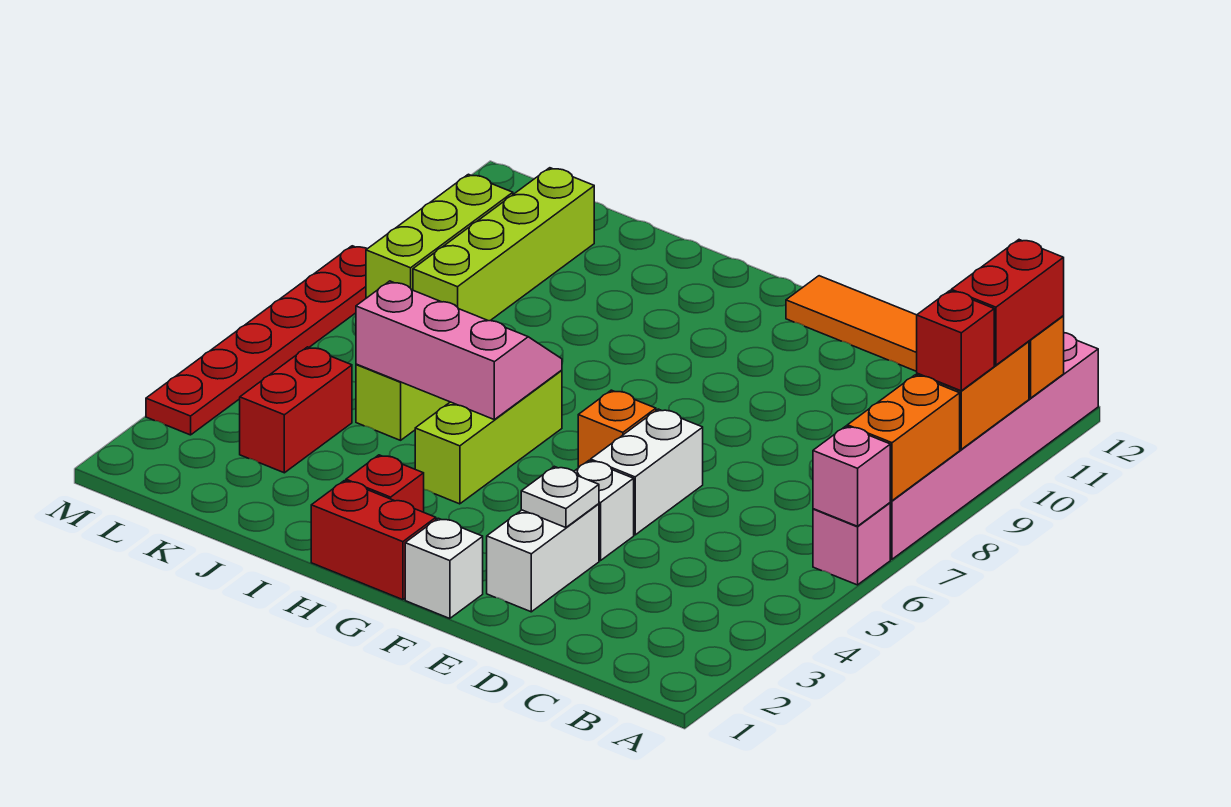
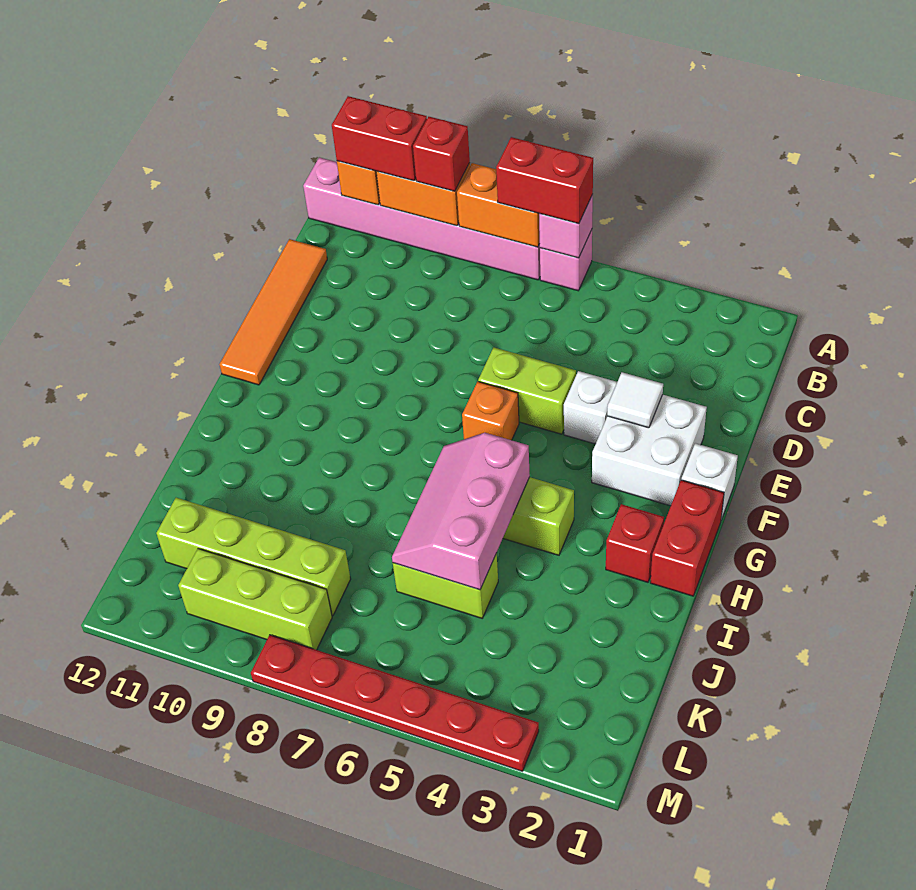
white 1x2 brick [487,504,599,612] -> white 2x2 brick [592,395,707,506]
white 1x1 plate [521,466,599,528] -> white 1x1 tile [607,372,663,428]
white 1x2 brick [591,409,703,535] -> lime 1x2 brick [478,347,576,434]
red 1x2 brick [240,347,352,473] -> red 1x2 brick moved to [496,137,593,224]

